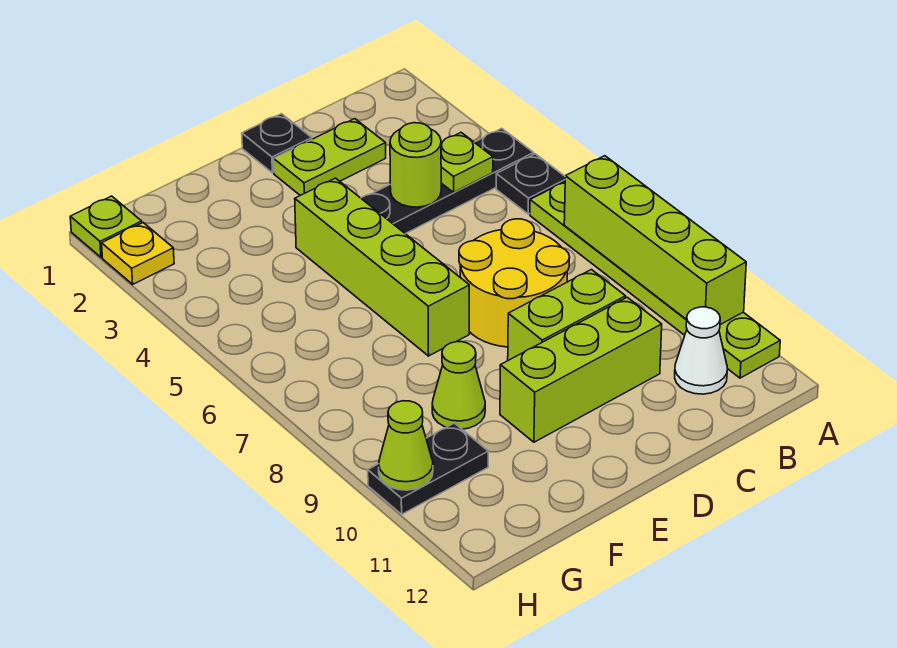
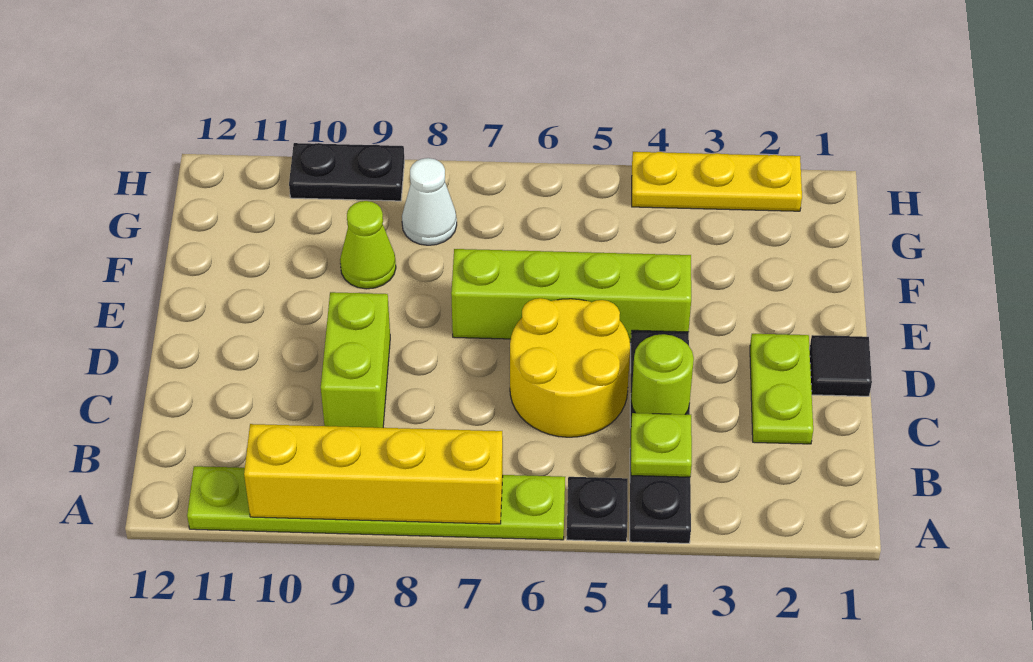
lime 1x4 brick [564,156,746,325] -> yellow 1x4 brick [244,424,503,524]
white 1x1 cone [675,307,727,394] -> white 1x1 cone moved to [402,158,457,245]
yellow 2x2 round brick [459,219,570,347] -> yellow 2x2 round brick moved to [510,298,630,437]
lime 1x3 brick [500,297,662,442] -> none
black 1x1 plate [242,114,312,173] -> black 1x1 tile [810,335,872,396]
black 1x2 plate [368,423,488,514] -> black 1x2 plate turned to [289,143,404,201]
lime 1x1 plate [70,196,142,257] -> none
yellow 1x1 plate [102,223,174,284] -> yellow 1x3 plate [632,152,802,211]
lime 1x1 cone [379,401,433,490] -> none

